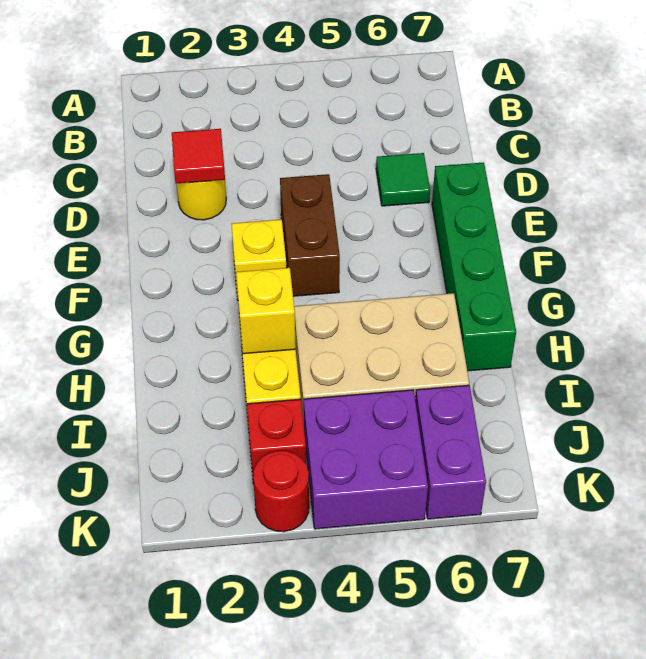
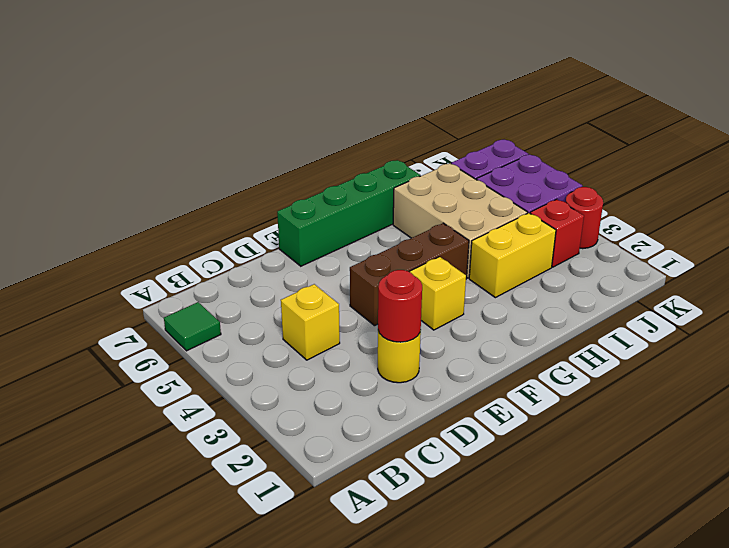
red 1x1 tile [172,129,225,184] -> red 1x1 round brick [378,270,422,342]
green 1x1 tile [376,153,430,206] -> green 1x1 tile moved to [164,302,221,351]
brown 1x2 brick [280,174,340,296] -> brown 1x3 brick [350,223,469,326]
yellow 1x1 brick [236,268,296,354] -> yellow 1x1 brick moved to [281,284,340,360]

